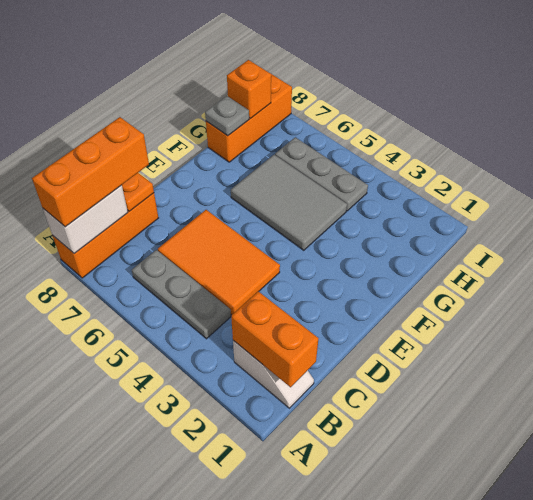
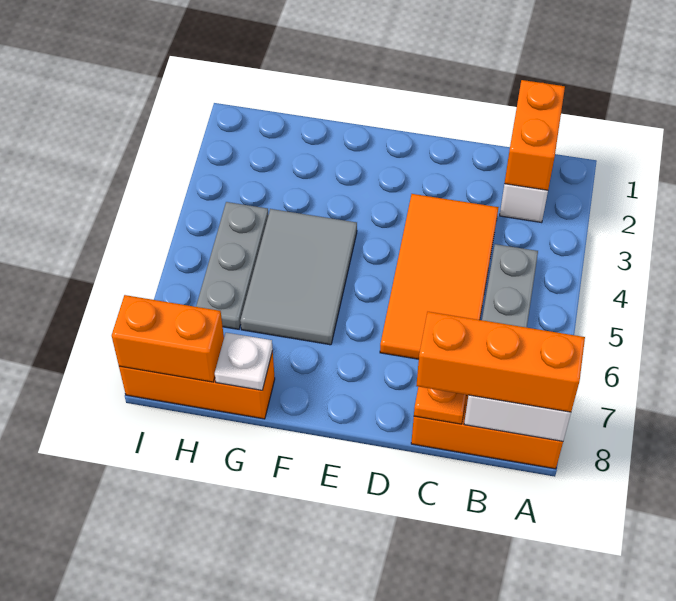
orange 2x3 tile [158,210,280,315] -> orange 2x4 tile [380,194,499,359]
grey 1x1 plate [205,96,249,136] -> white 1x1 plate [215,333,273,390]
orange 1x1 brick [227,60,271,119] -> orange 1x2 brick [112,295,224,382]

